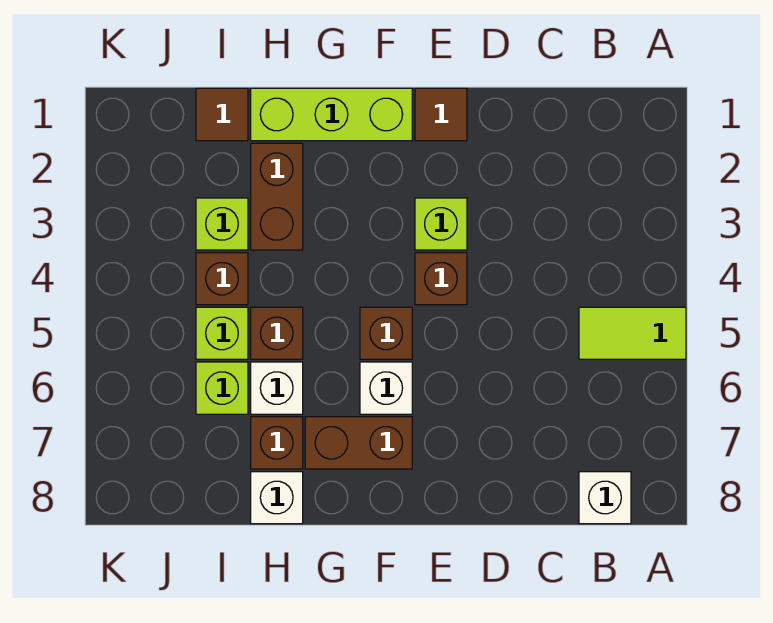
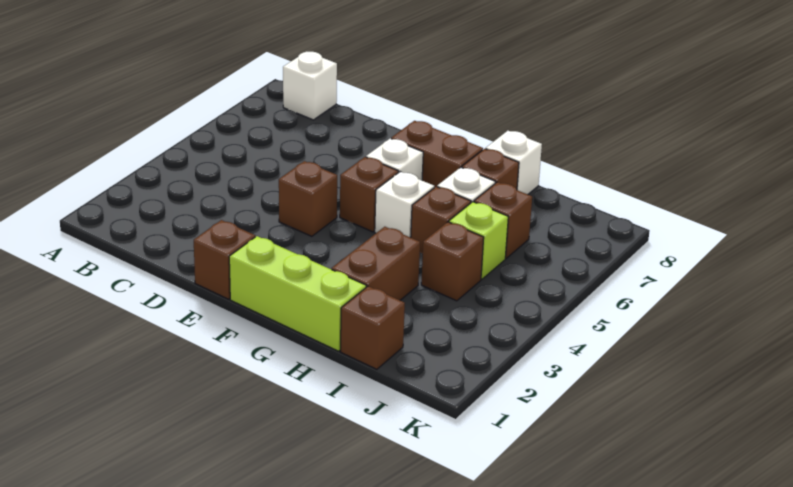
lime 1x2 tile [579,307,686,359] -> none
brown 1x1 tile [415,88,467,141] -> brown 1x1 brick [194,220,255,299]
lime 1x1 brick [415,198,467,250] -> none
none -> white 1x1 brick [375,172,434,237]
brown 1x1 tile [196,88,248,141] -> brown 1x1 brick [341,286,405,369]
lime 1x1 brick [196,198,248,250] -> none
lime 1x1 brick [196,362,248,414] -> brown 1x1 brick [474,182,532,258]

